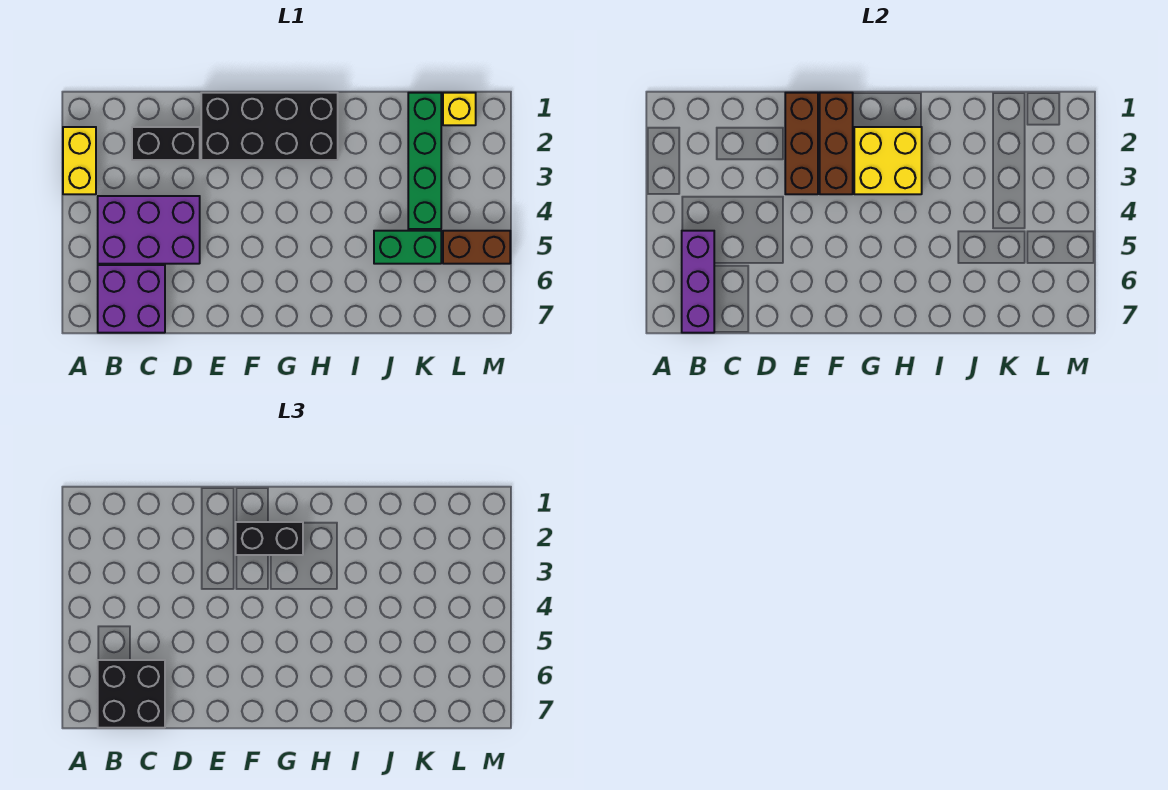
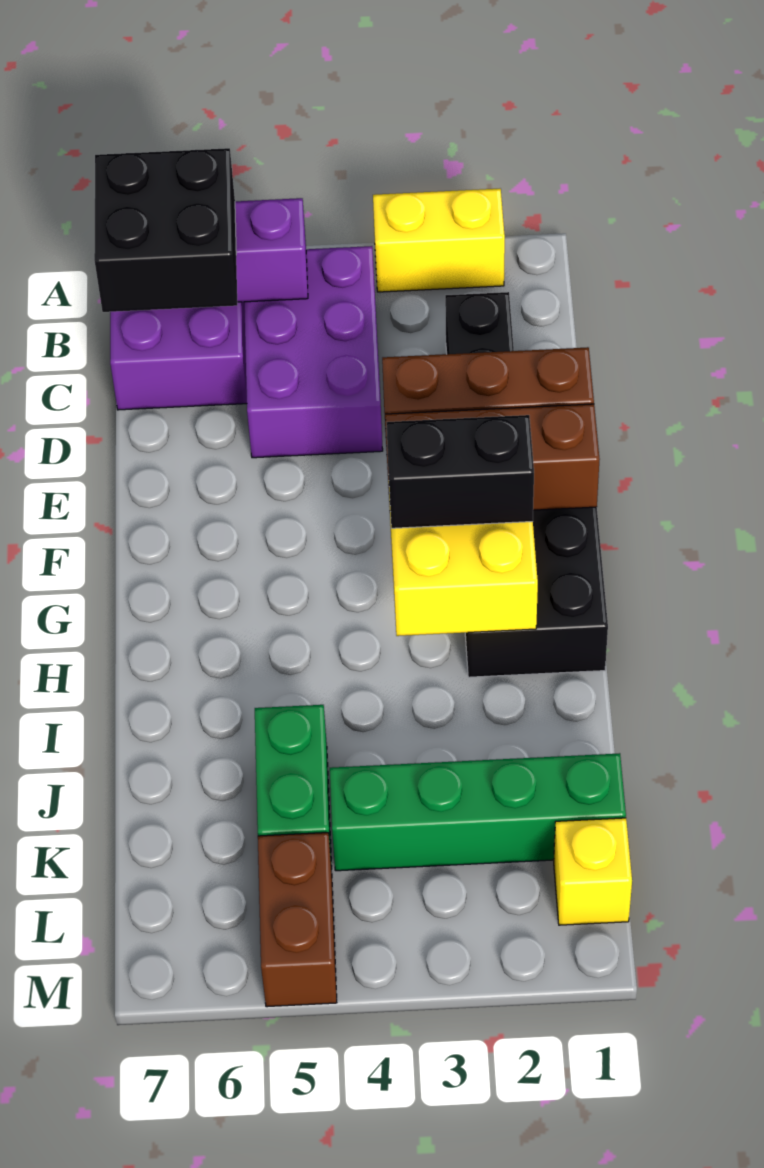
black 1x2 brick [236,522,303,555] -> black 1x2 brick turned to [386,415,534,528]

